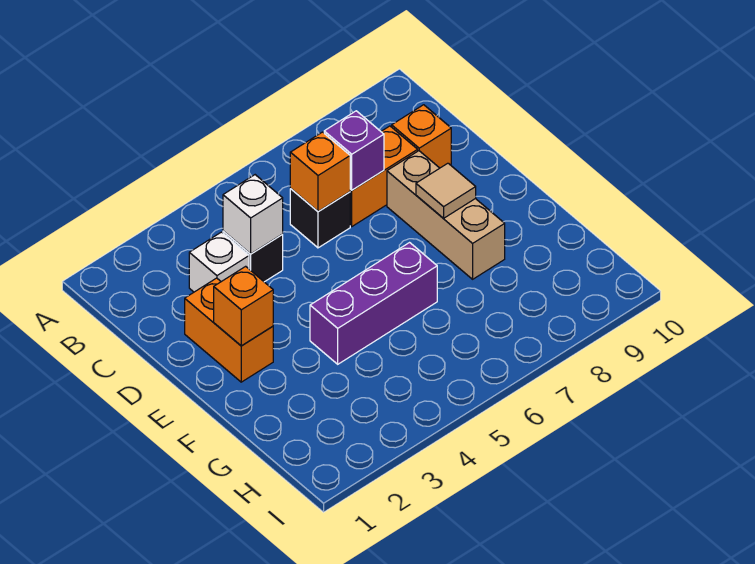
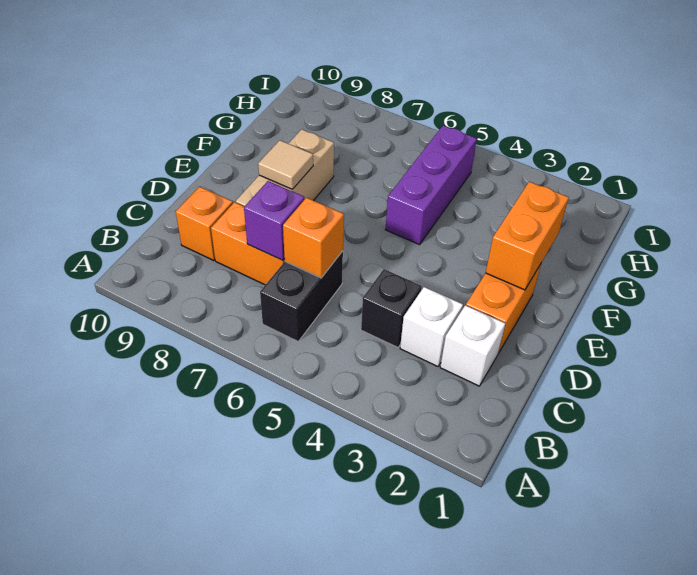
white 1x1 brick [223,175,283,254] -> white 1x1 brick moved to [440,305,505,386]
black 1x1 brick [290,189,350,248] -> black 1x2 brick [260,251,343,341]
orange 1x1 brick [214,266,273,346] -> orange 1x2 brick [486,182,569,290]
purple 1x3 brick [310,243,437,364] -> purple 1x3 brick turned to [385,125,477,245]

